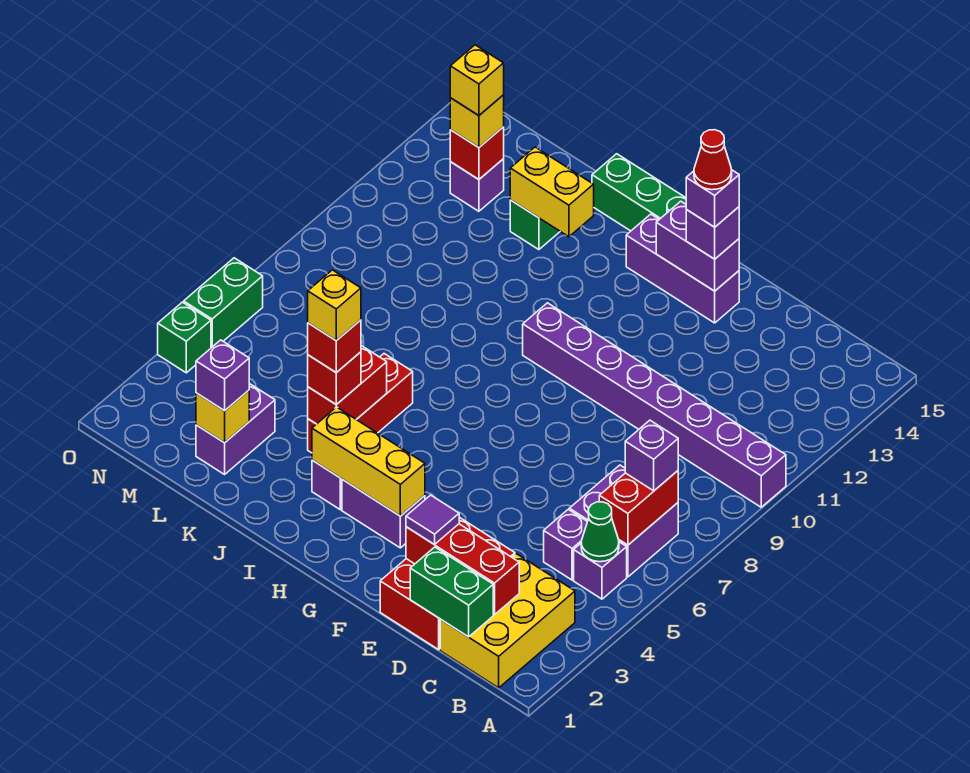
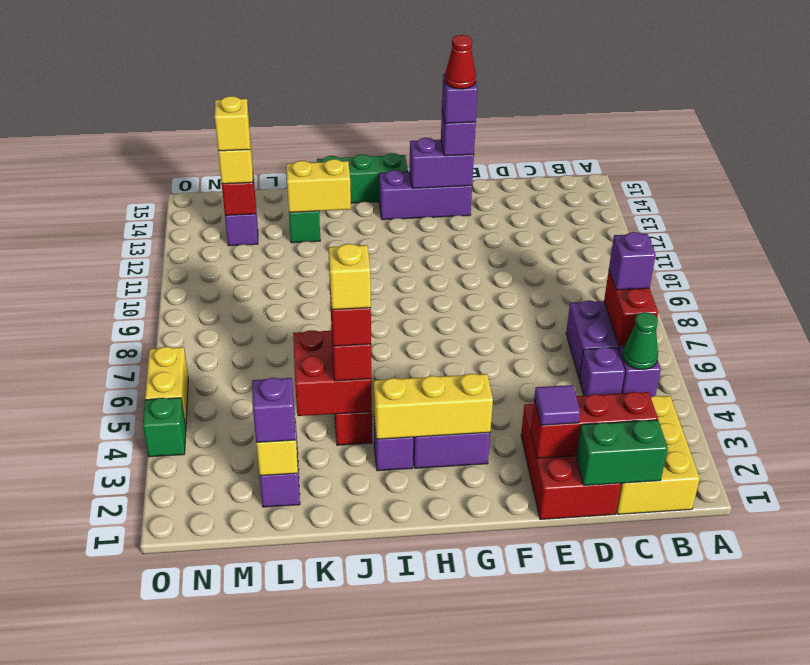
purple 1x8 brick [523,303,786,507] -> none
red 1x2 brick [308,346,387,424] -> red 2x2 brick [293,330,372,416]
green 1x2 brick [184,258,263,348] -> yellow 1x2 brick [145,347,188,426]

